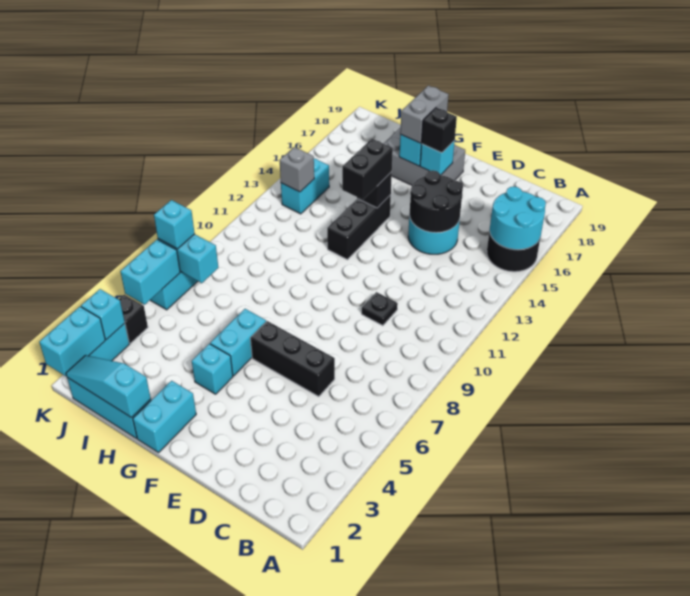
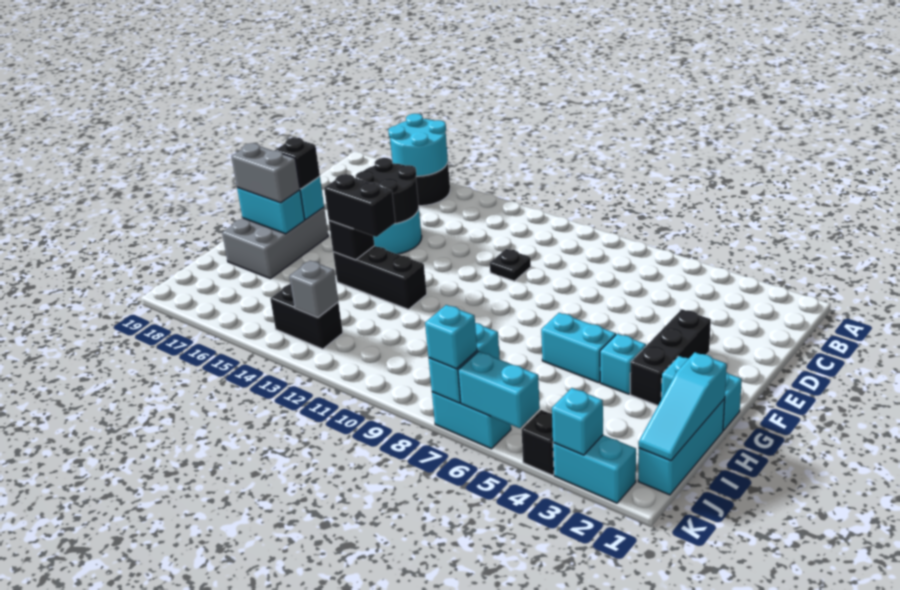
black 1x3 brick [250,321,335,397] -> black 1x3 brick moved to [630,309,711,405]
cyan 1x2 brick [281,159,329,214] -> black 1x2 brick [270,284,343,349]
cyan 1x2 brick [39,307,105,376] -> none

